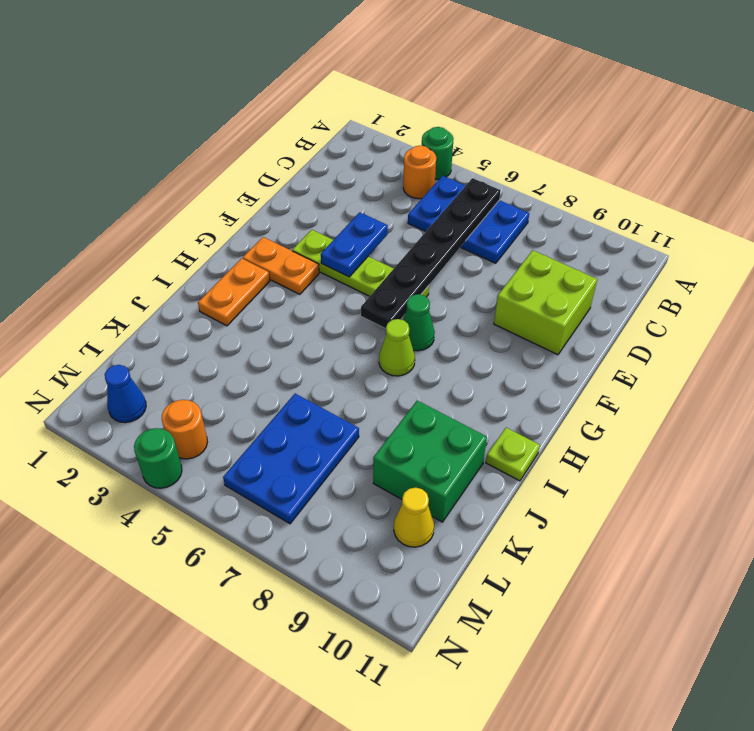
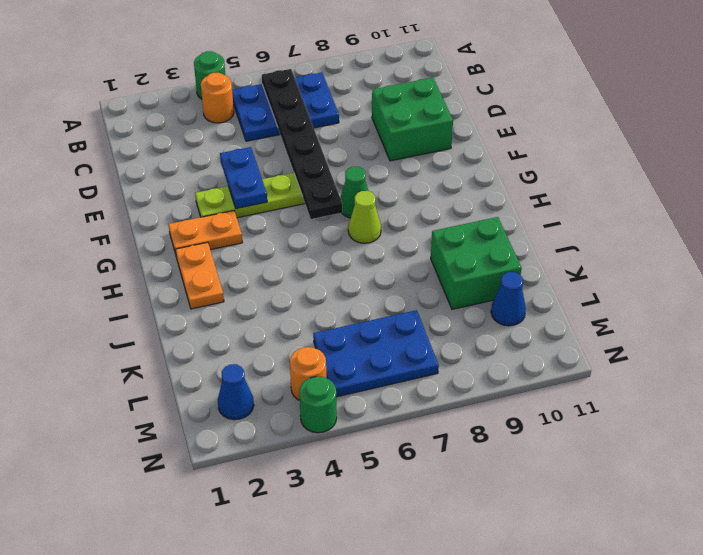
lime 2x2 brick [494,250,597,355] -> green 2x2 brick [372,78,453,161]
lime 1x1 plate [486,428,540,481] -> none
blue 2x3 plate [223,394,359,524] -> blue 2x3 plate turned to [313,310,439,397]
yellow 1x1 cone [394,488,434,547] -> blue 1x1 cone [491,272,526,326]

